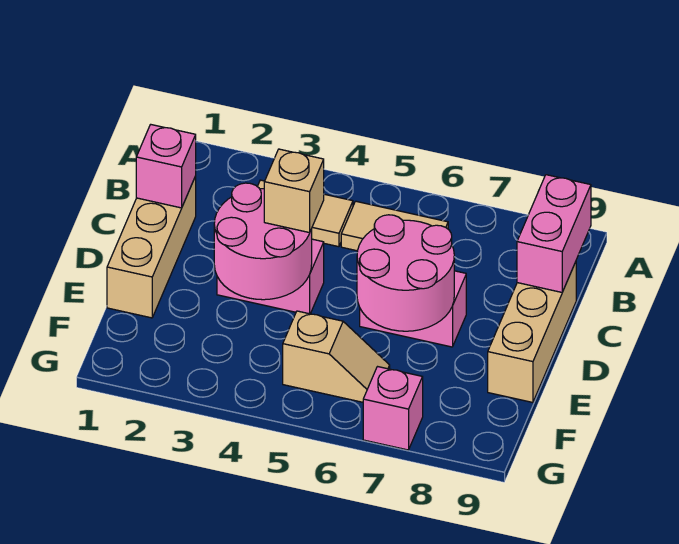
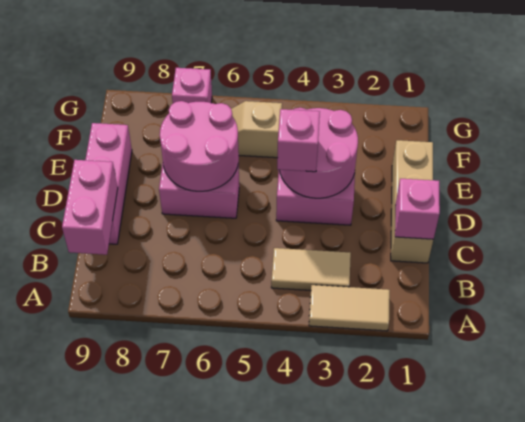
tan 1x2 tile [341,201,448,251] -> tan 1x2 tile moved to [309,285,390,331]
tan 1x3 brick [488,262,576,402] -> pink 1x3 brick [85,123,132,244]
tan 1x1 brick [264,149,324,233] -> pink 1x1 brick [277,109,320,172]

